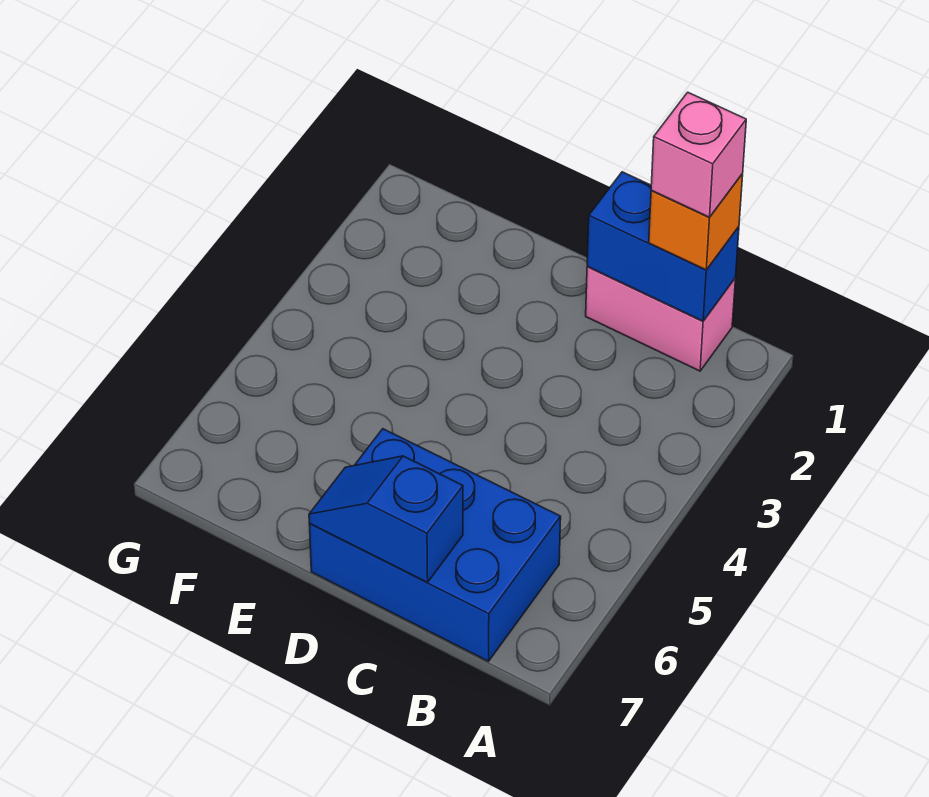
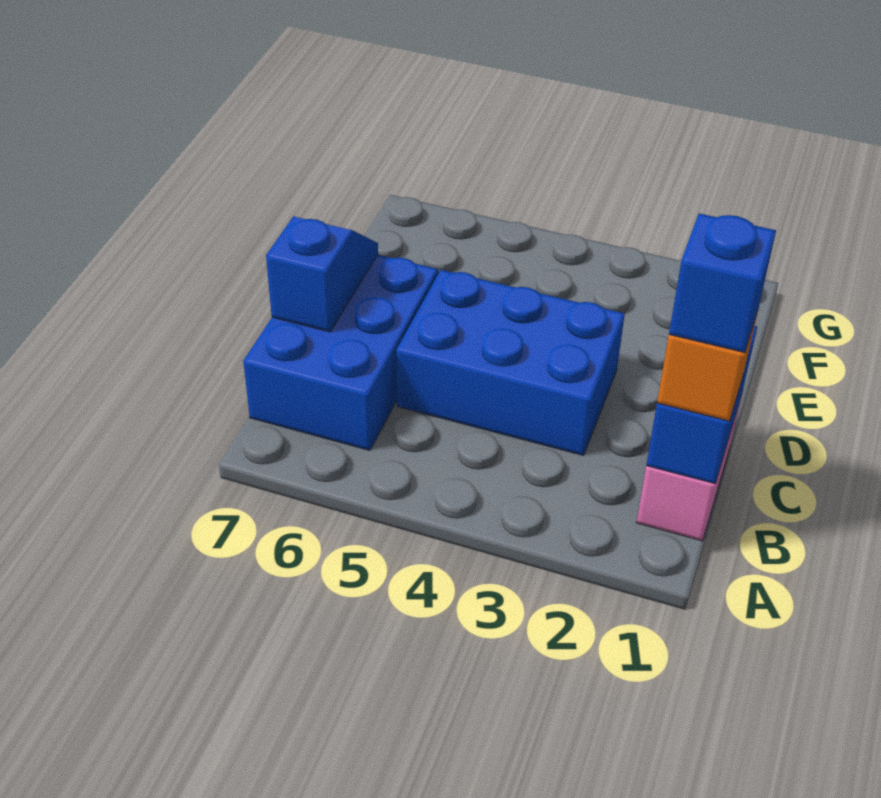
pink 1x1 brick [651,92,746,217] -> blue 1x1 brick [669,214,776,353]
none -> blue 2x3 brick [396,270,625,455]

